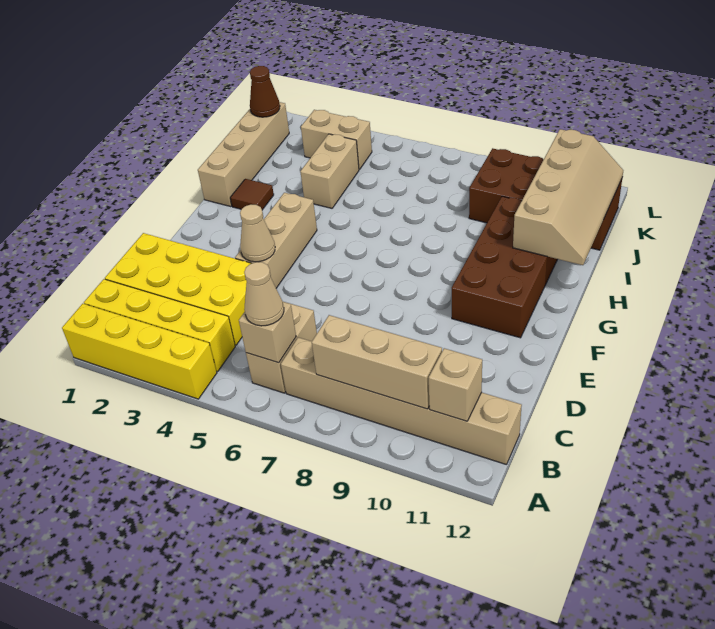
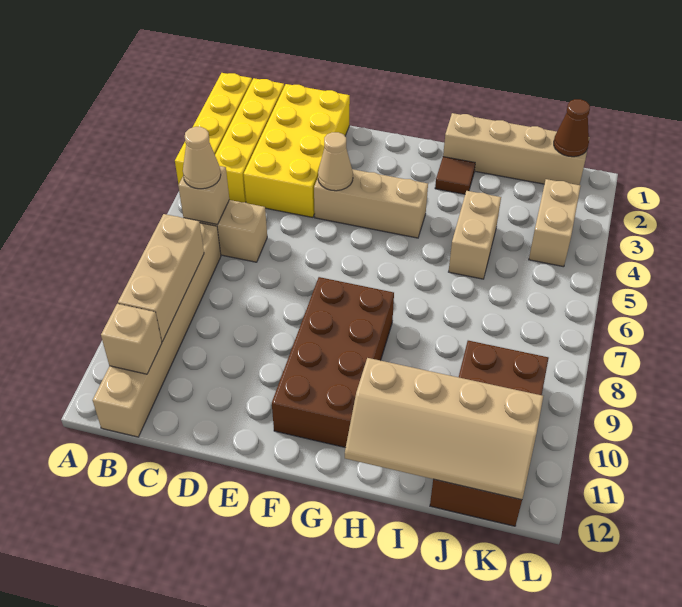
brown 2x4 brick [452,196,557,338] -> brown 2x4 brick turned to [272,277,394,448]
tan 1x2 brick [300,134,359,208] -> tan 1x2 brick turned to [449,191,501,279]

